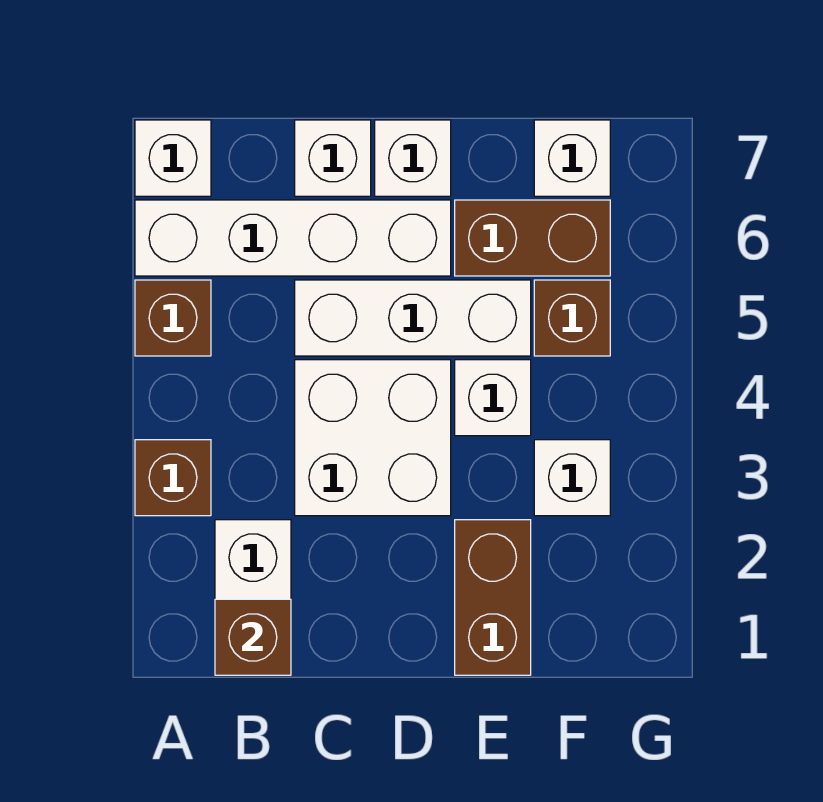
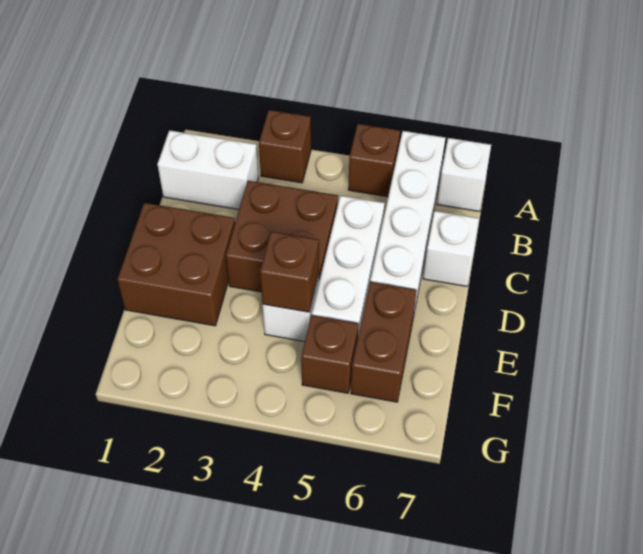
brown 1x1 brick [215,599,291,675] -> brown 1x1 brick moved to [260,232,319,312]
white 2x2 brick [295,360,451,516] -> brown 2x2 brick [226,181,338,292]
white 1x1 brick [375,120,451,196] -> none
brown 1x2 brick [455,520,531,675] -> brown 2x2 brick [117,203,235,326]
white 1x1 brick [534,440,610,516] -> none
white 1x1 brick [534,120,610,196] -> none

